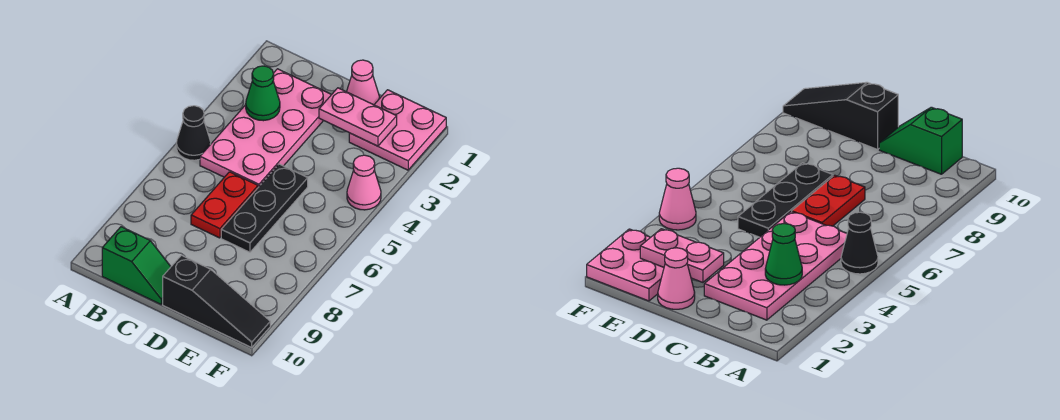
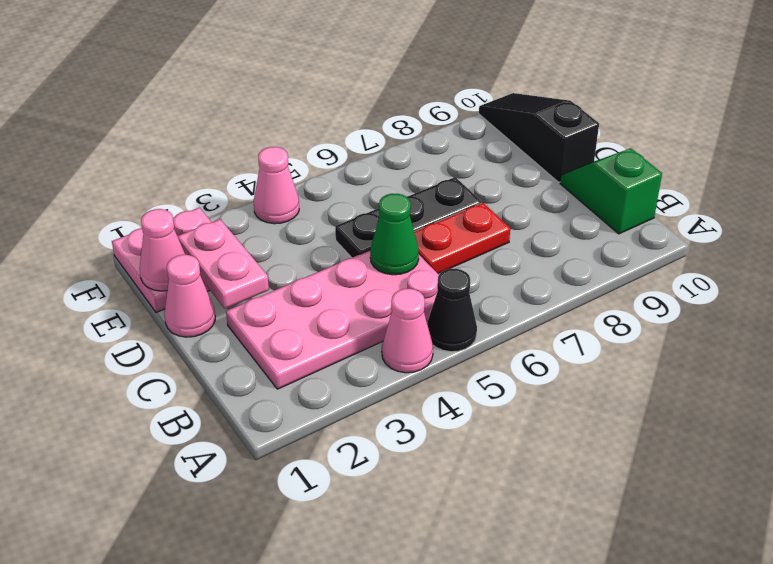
none -> pink 1x1 cone [382,289,433,373]
green 1x1 cone [246,66,280,121] -> green 1x1 cone moved to [370,194,419,275]
none -> pink 1x1 cone [140,209,185,291]

